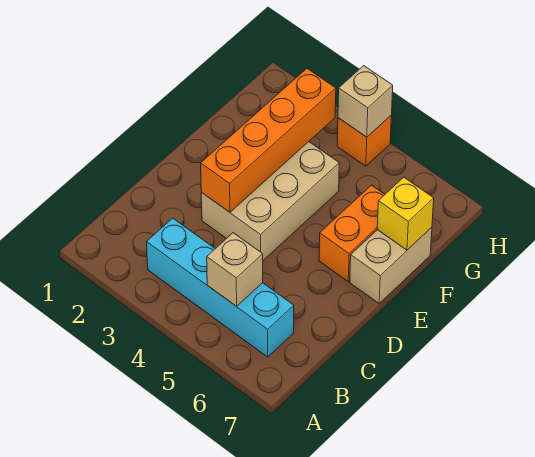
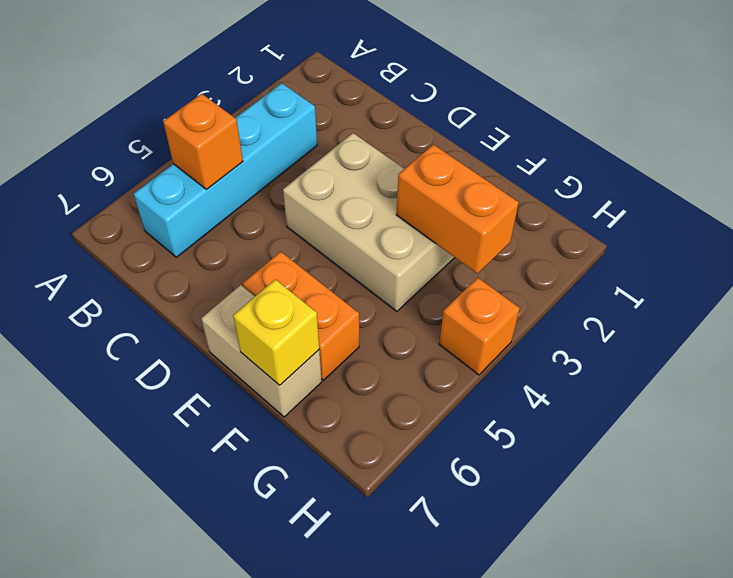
tan 1x1 brick [207,233,263,306] -> orange 1x1 brick [163,94,243,189]
orange 1x4 brick [201,69,336,212] -> orange 1x2 brick [396,144,519,274]
tan 1x1 brick [338,66,393,137] -> none

